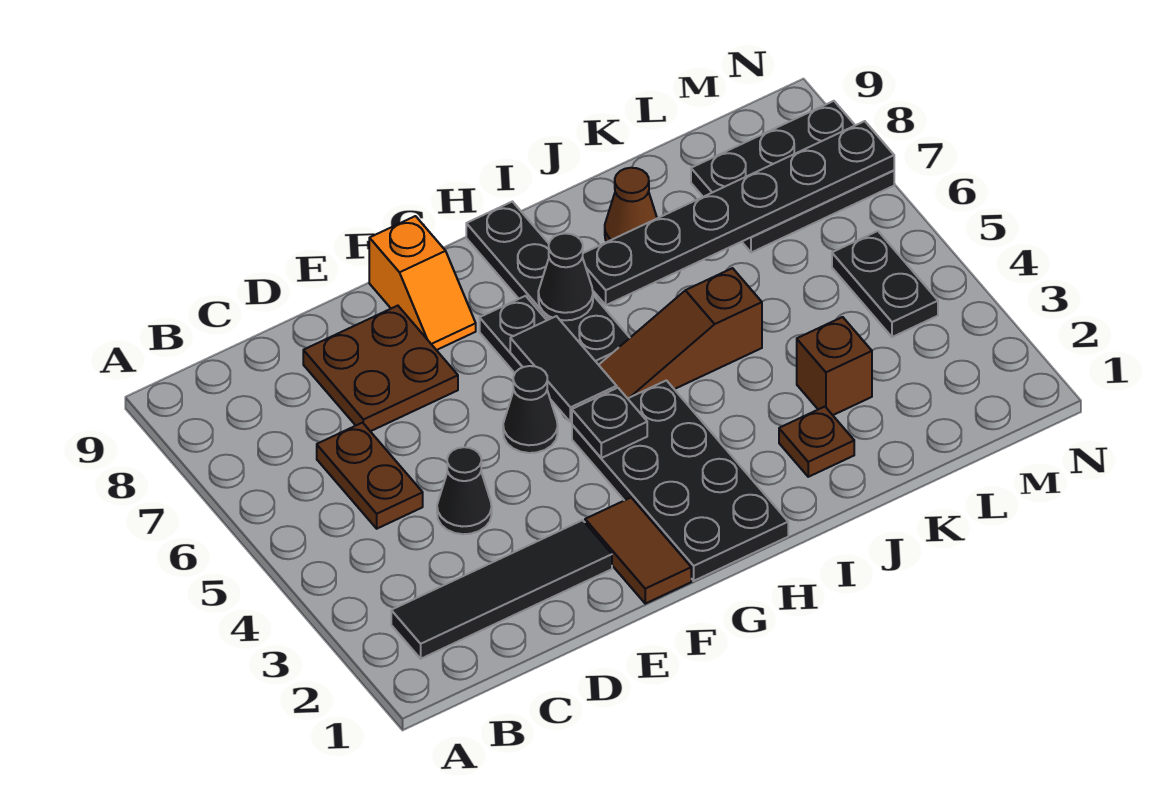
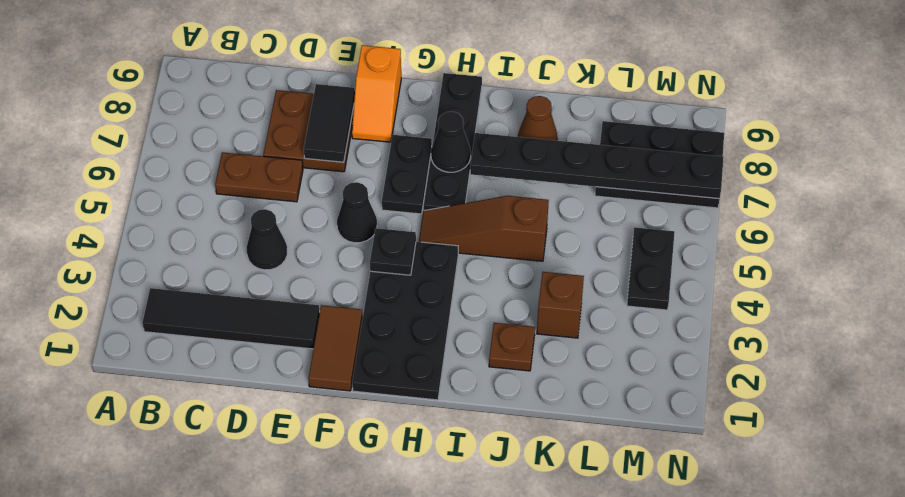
brown 1x2 plate [317,423,423,529] -> brown 1x2 plate turned to [215,152,303,202]
black 1x2 tile [510,316,617,422] -> black 1x2 tile moved to [304,84,355,162]

